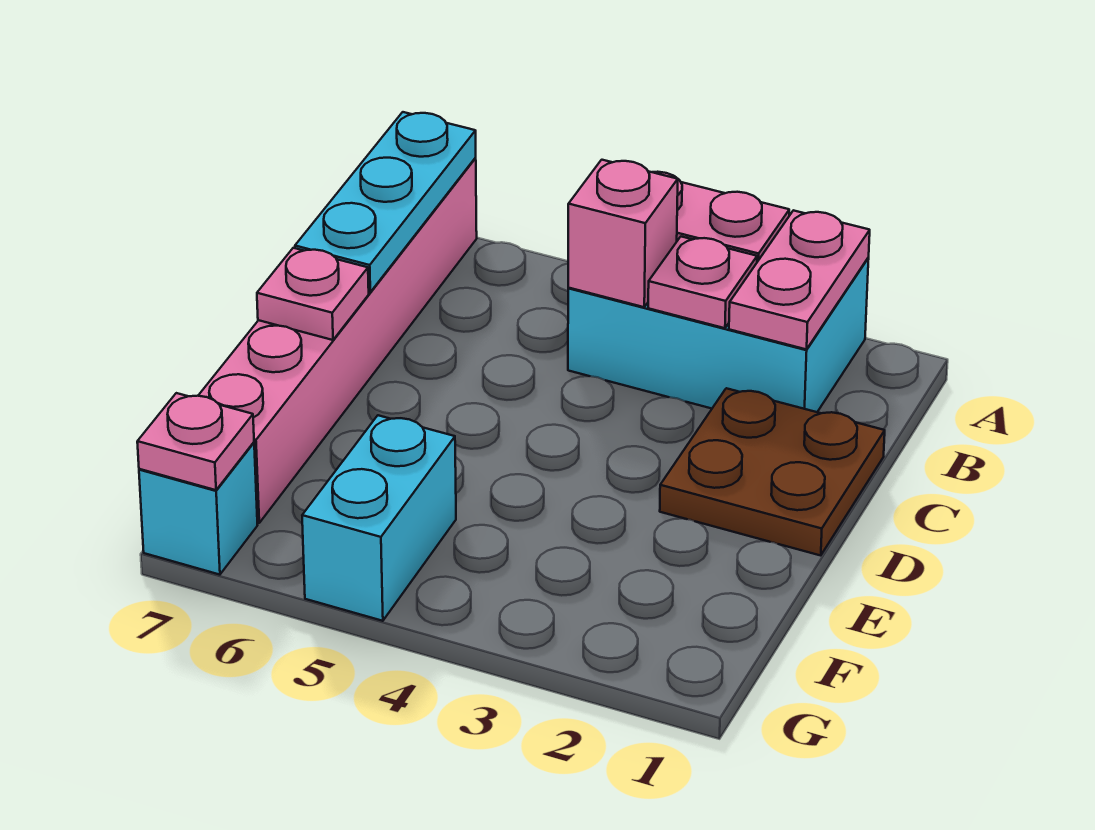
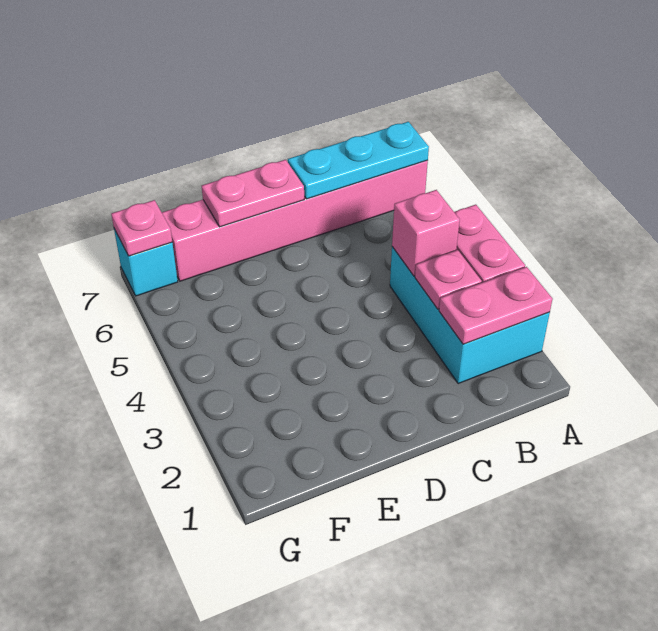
brown 2x2 plate [660,388,885,556] -> none
pink 1x1 plate [257,248,369,340] -> pink 1x2 plate [202,160,304,227]
cyan 1x2 brick [302,415,456,621] -> none

